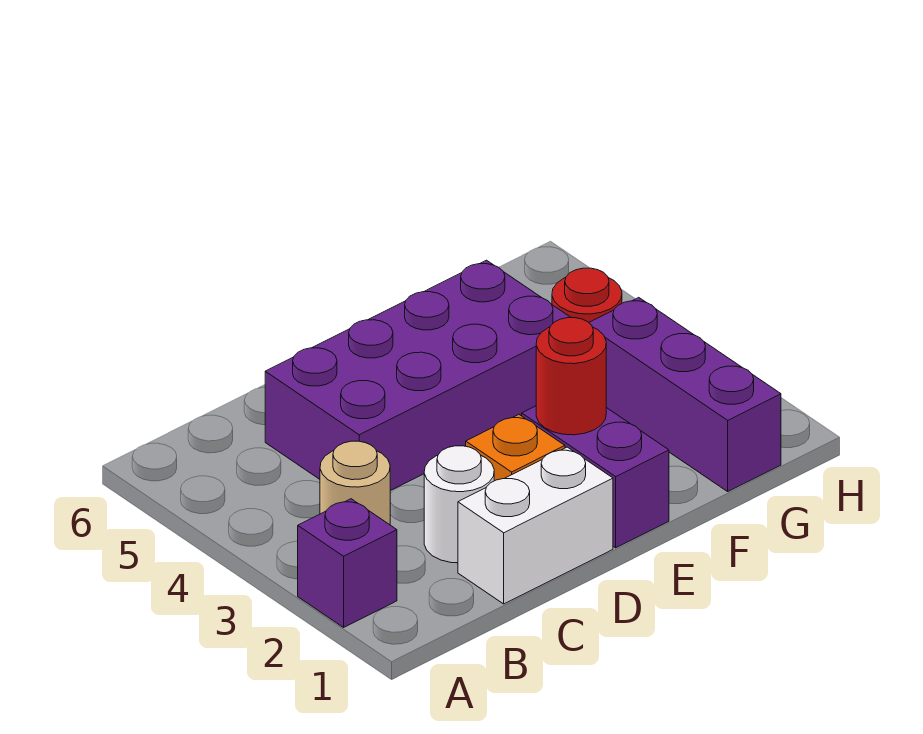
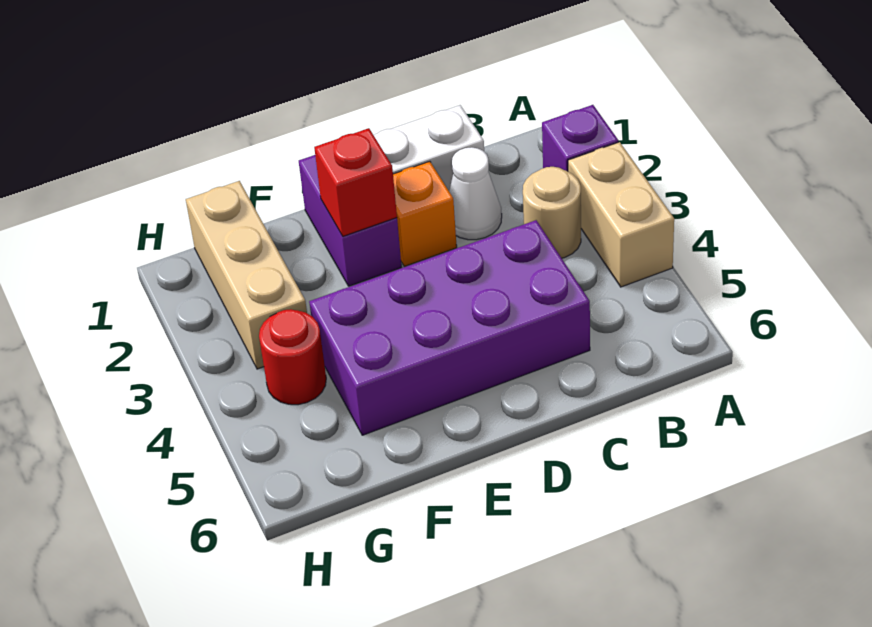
none -> tan 1x2 brick [568,142,674,287]
white 1x1 round brick [424,446,494,563] -> white 1x1 cone [449,147,502,240]
red 1x1 round brick [536,318,606,435] -> red 1x1 brick [314,128,397,236]
purple 1x3 brick [589,298,781,491] -> tan 1x3 brick [186,181,307,369]

